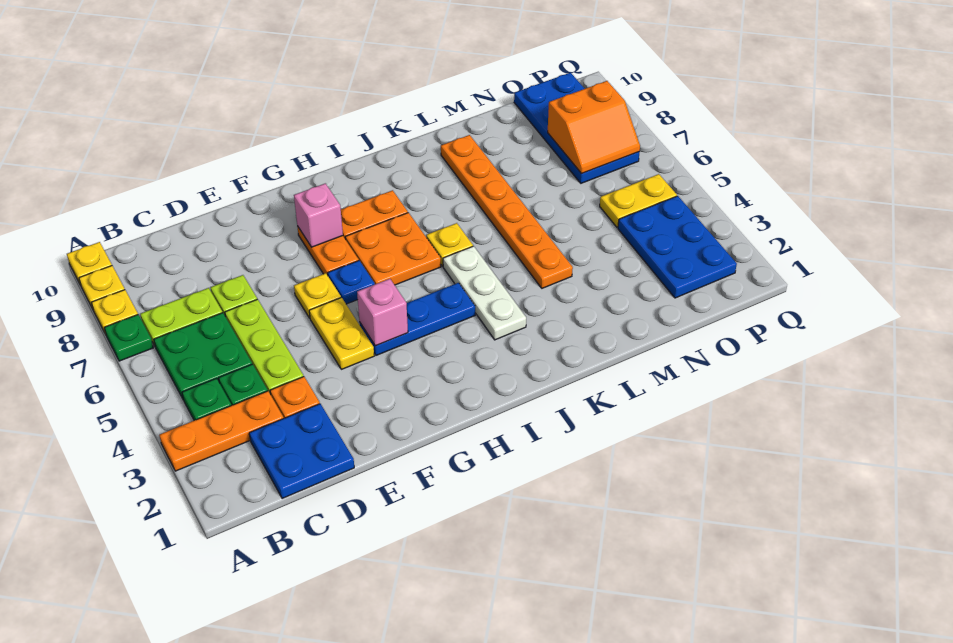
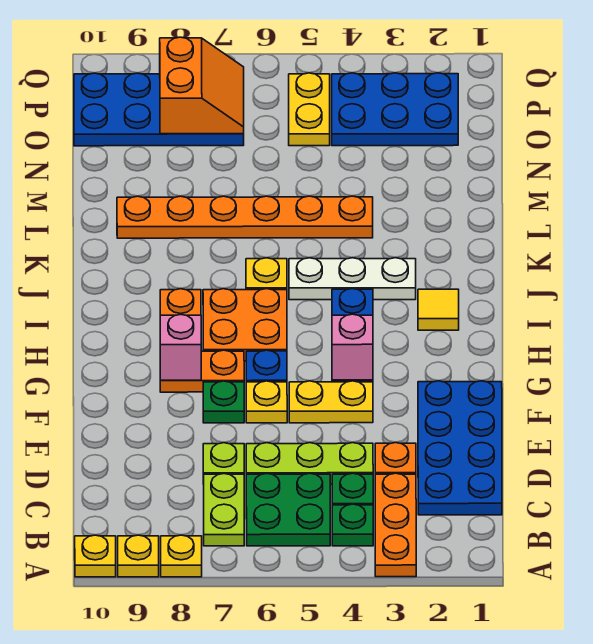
green 1x1 plate [104,315,153,361] -> green 1x1 plate moved to [203,381,244,423]
blue 2x2 plate [249,404,354,499] -> blue 2x4 plate [418,381,502,515]
none -> yellow 1x1 tile [418,289,459,330]

